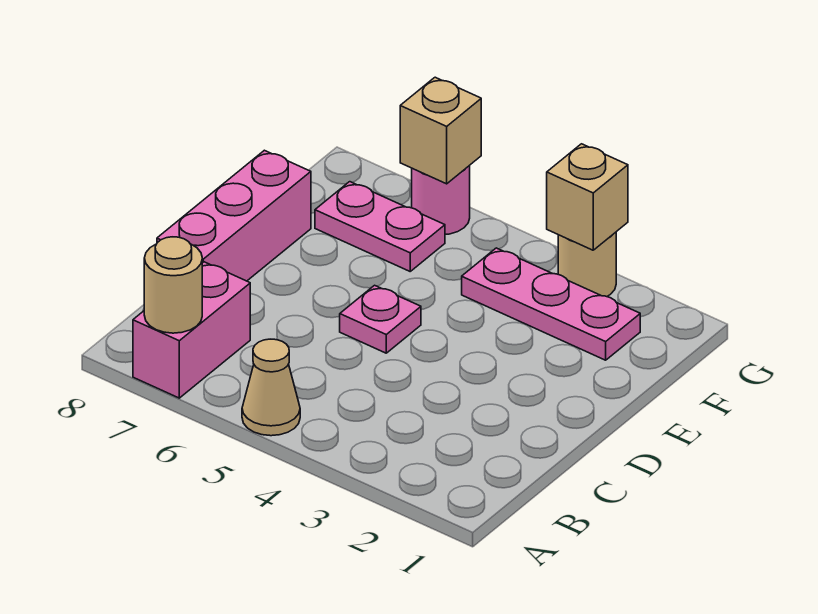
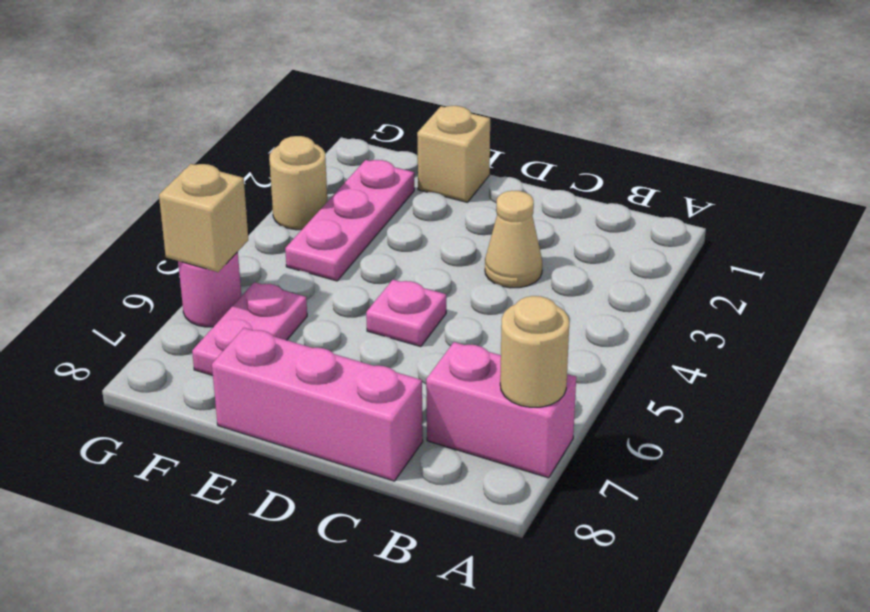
tan 1x1 cone [242,339,300,436] -> tan 1x1 cone moved to [485,191,542,288]
tan 1x1 brick [547,144,628,250] -> tan 1x1 brick moved to [417,106,490,202]

